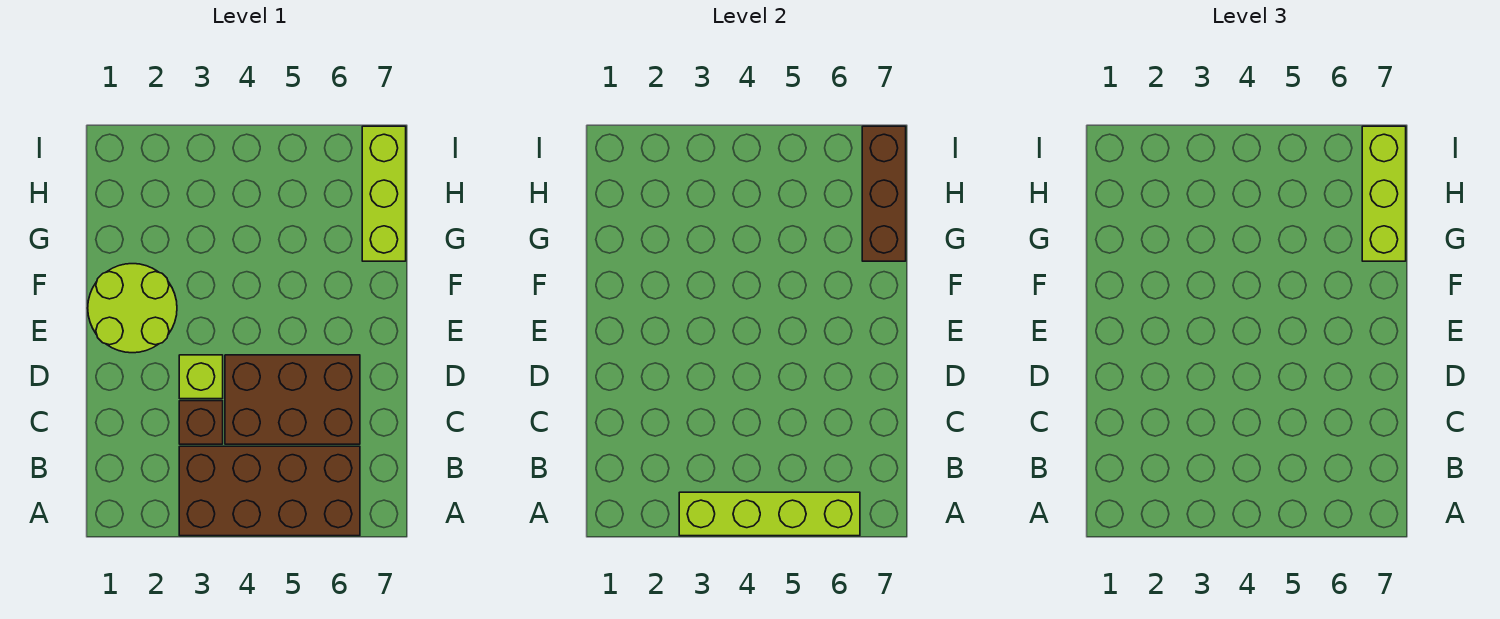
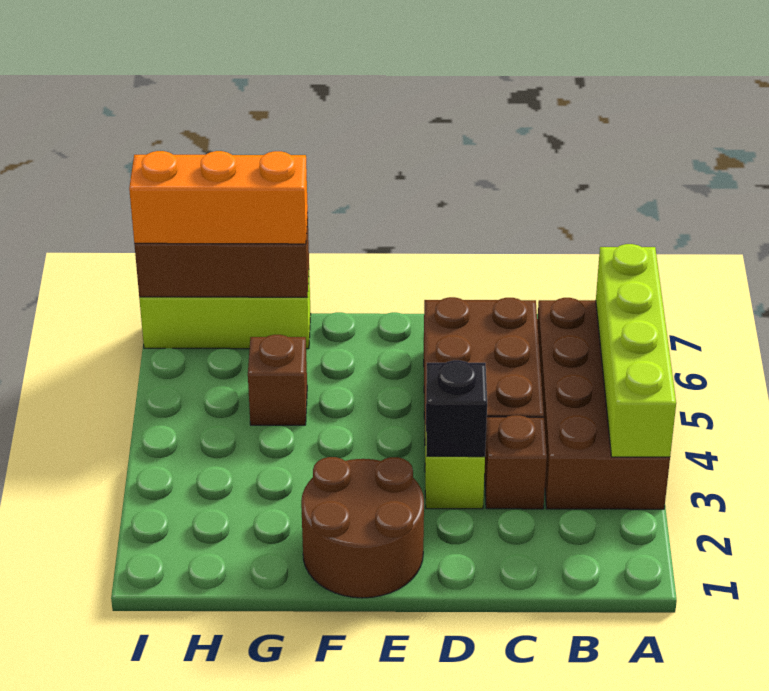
none -> black 1x1 brick [426,360,487,457]
lime 2x2 round brick [88,264,177,353] -> brown 2x2 round brick [301,457,424,598]
none -> brown 1x1 brick [248,335,307,425]
lime 1x3 brick [1362,126,1406,261] -> orange 1x3 brick [129,151,308,244]

